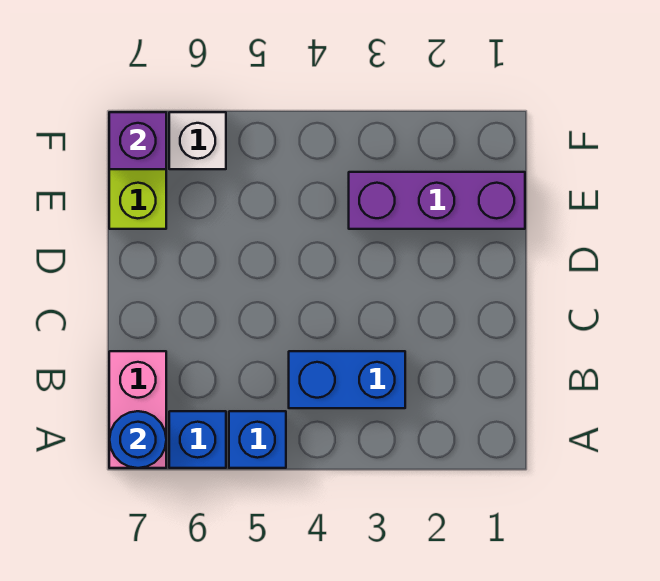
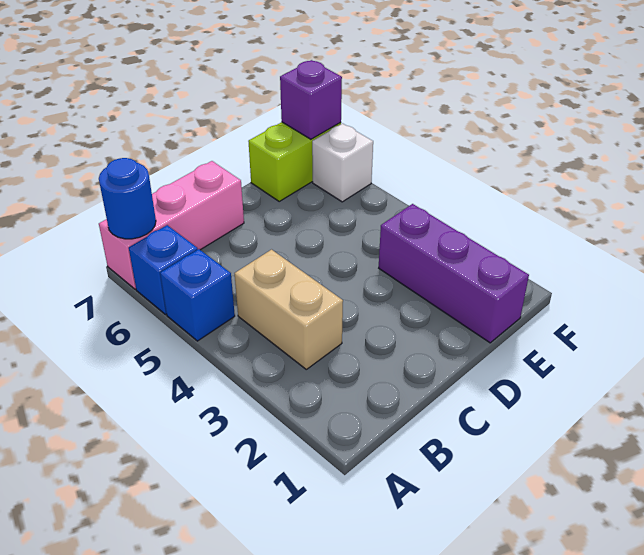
pink 1x2 brick [109,351,166,468] -> pink 1x3 brick [99,161,244,289]
blue 1x2 brick [289,351,405,408] -> tan 1x2 brick [235,250,343,369]

